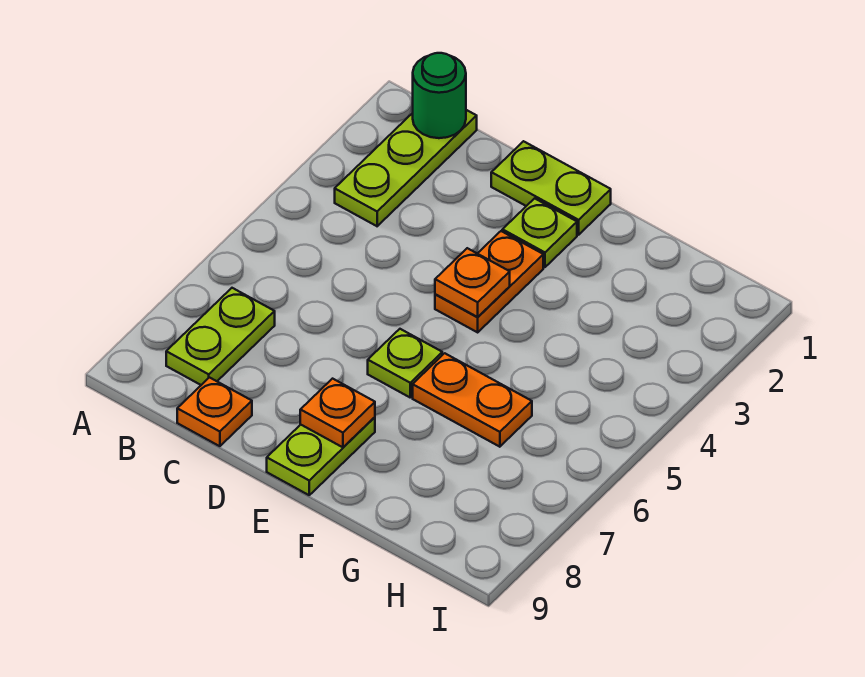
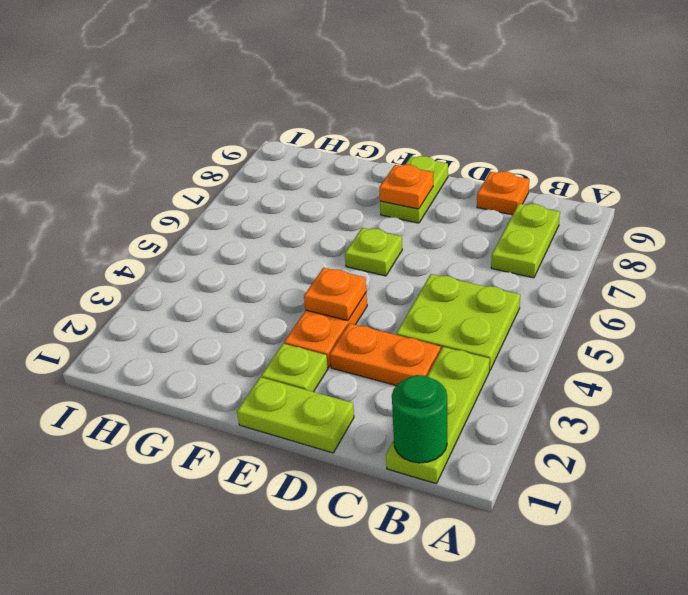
none -> lime 2x2 plate [396,274,520,371]
orange 1x2 plate [413,353,532,447] -> orange 1x2 plate moved to [330,323,441,386]

